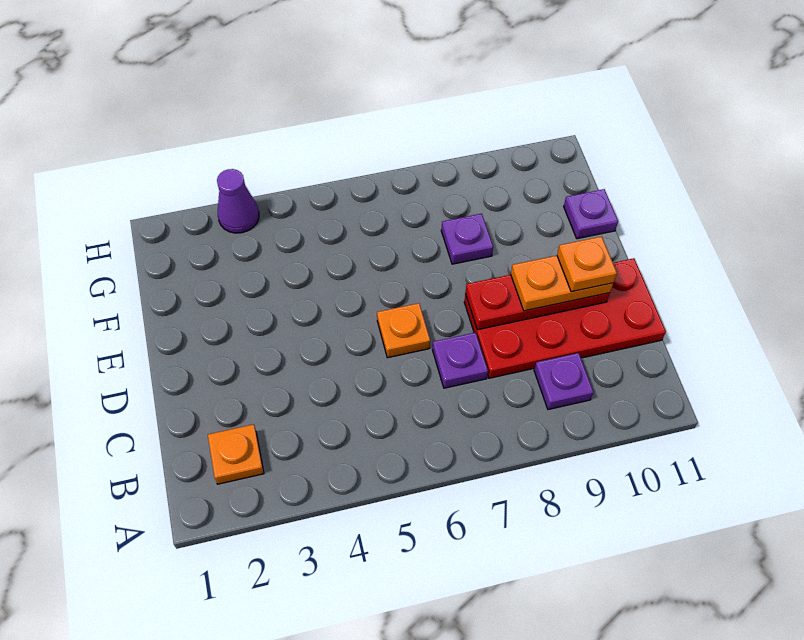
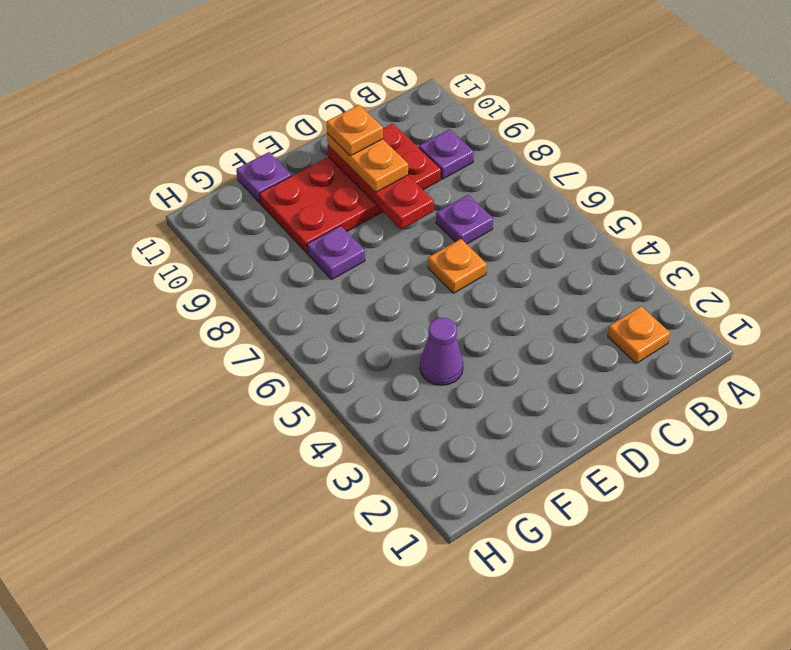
red 2x4 plate [464,258,666,378] -> red 2x4 plate turned to [259,123,441,253]
purple 1x1 cone [217,169,259,233] -> purple 1x1 cone moved to [420,318,463,385]

